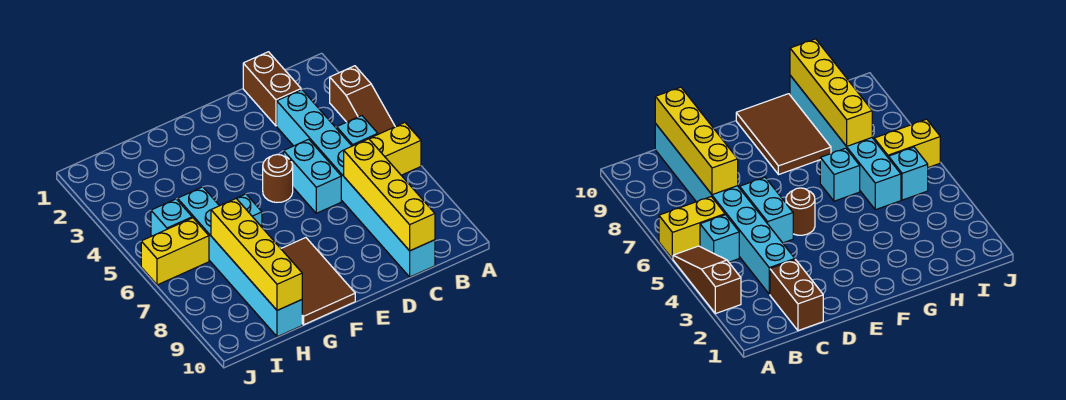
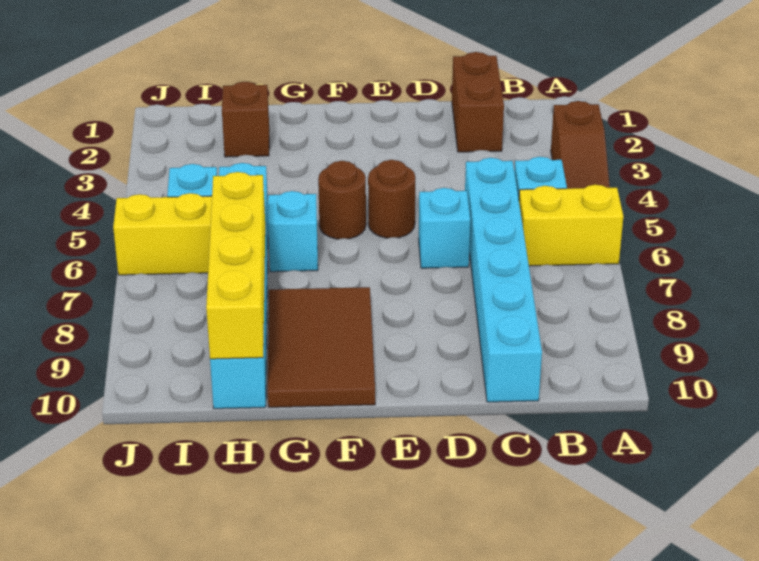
cyan 1x8 brick [277,90,435,277] -> cyan 1x6 brick [465,158,542,402]
yellow 1x4 brick [344,139,435,251] -> none
cyan 1x2 brick [284,139,341,213] -> cyan 1x1 brick [418,188,470,268]
none -> brown 1x1 round brick [318,161,366,239]
none -> brown 1x1 brick [222,82,269,157]

